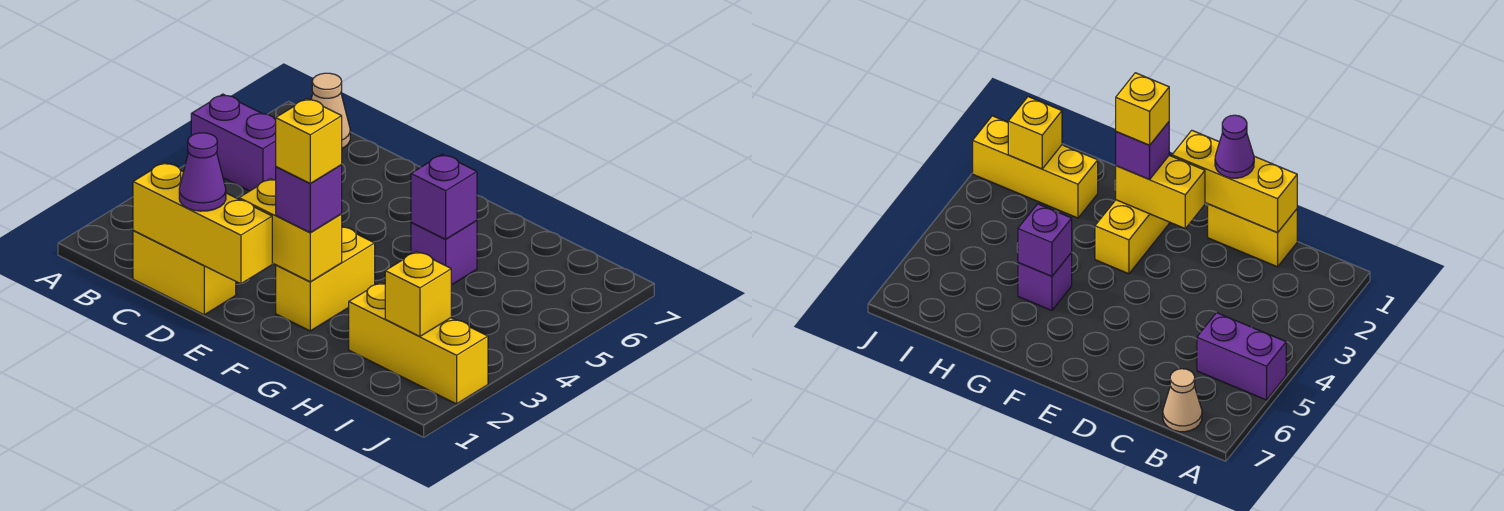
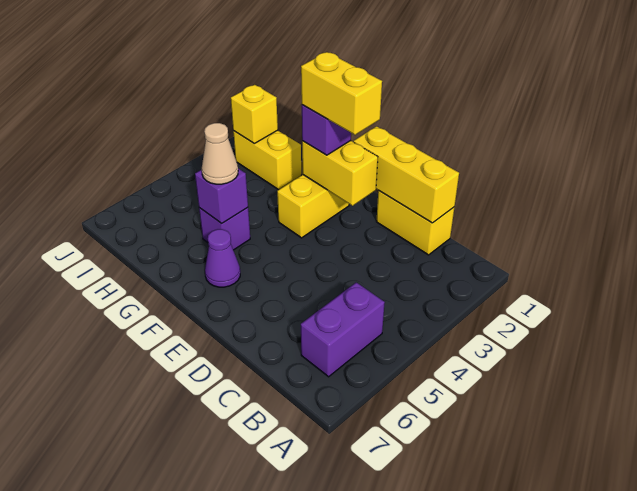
purple 1x2 brick [191,94,276,191] -> purple 1x2 brick turned to [301,282,385,377]
tan 1x1 cone [311,73,350,148] -> tan 1x1 cone moved to [202,123,238,184]
purple 1x1 cone [179,133,226,211] -> purple 1x1 cone moved to [205,229,240,287]
yellow 1x1 brick [276,99,342,183] -> yellow 1x2 brick [301,52,382,135]
yellow 1x3 brick [349,283,488,404] -> yellow 1x2 brick [233,130,301,190]

